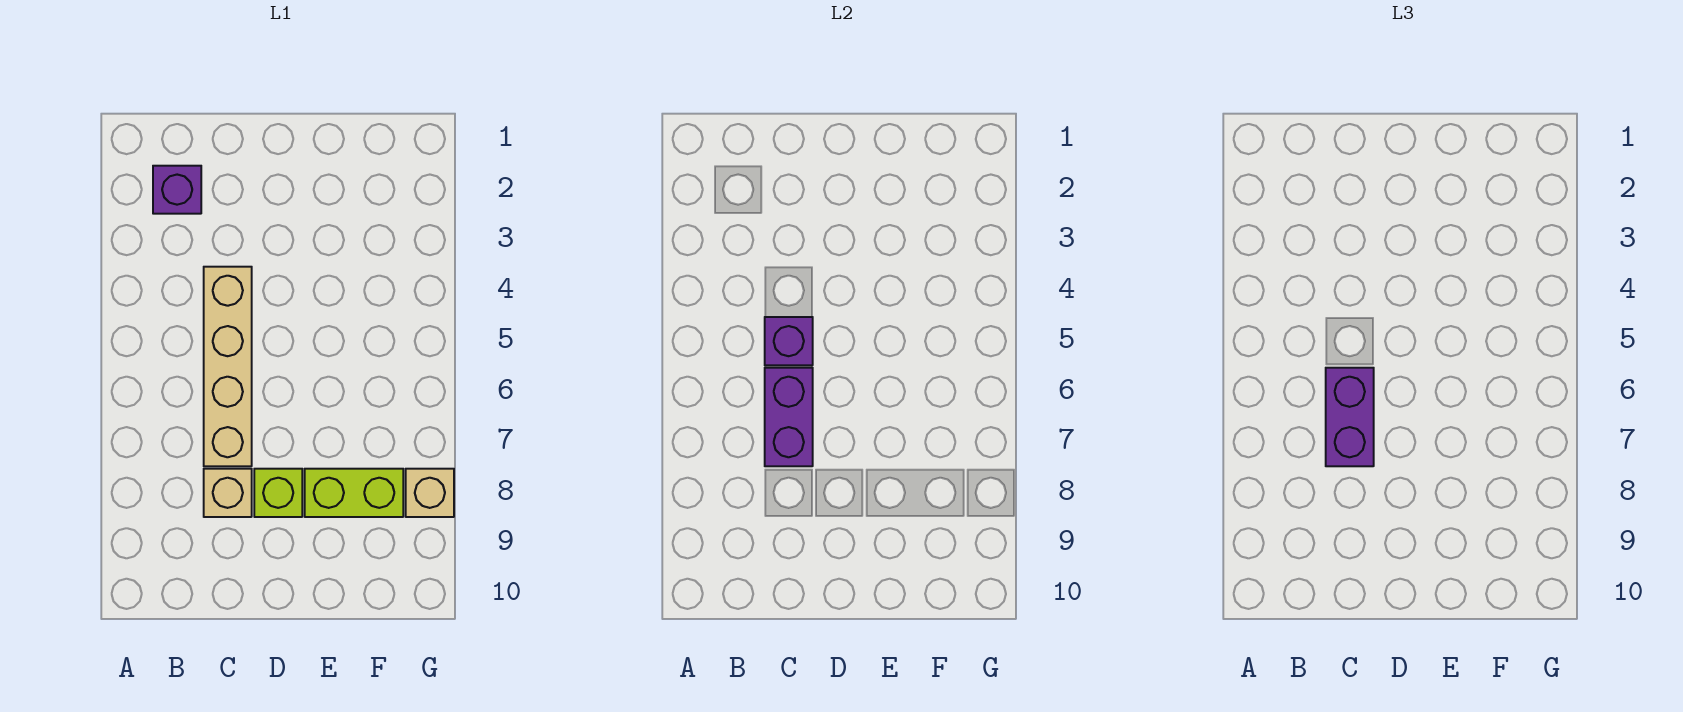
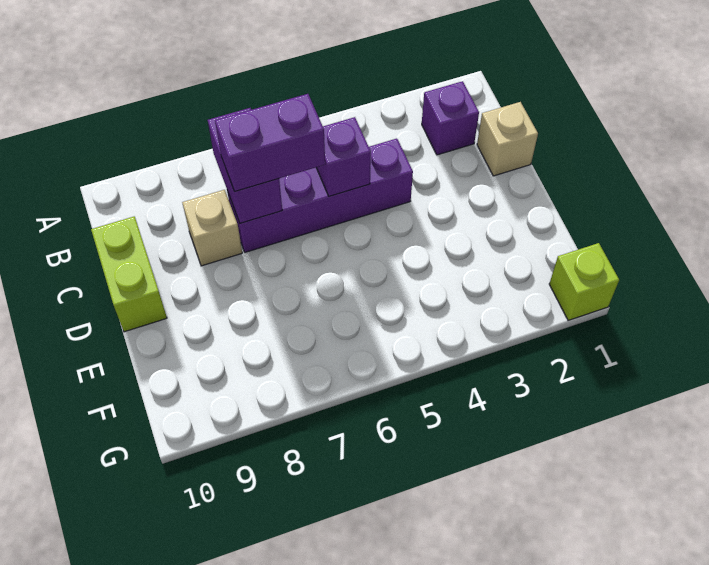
tan 1x4 brick [204,267,252,466] -> purple 1x4 brick [227,139,413,252]
purple 1x2 brick [765,368,813,466] -> purple 1x2 brick turned to [208,108,282,223]
lime 1x1 brick [254,469,302,517] -> lime 1x1 brick moved to [549,243,619,320]
lime 1x2 brick [305,469,403,517] -> lime 1x2 brick moved to [91,216,167,332]
tan 1x1 brick [406,469,454,517] -> tan 1x1 brick moved to [477,102,538,176]

